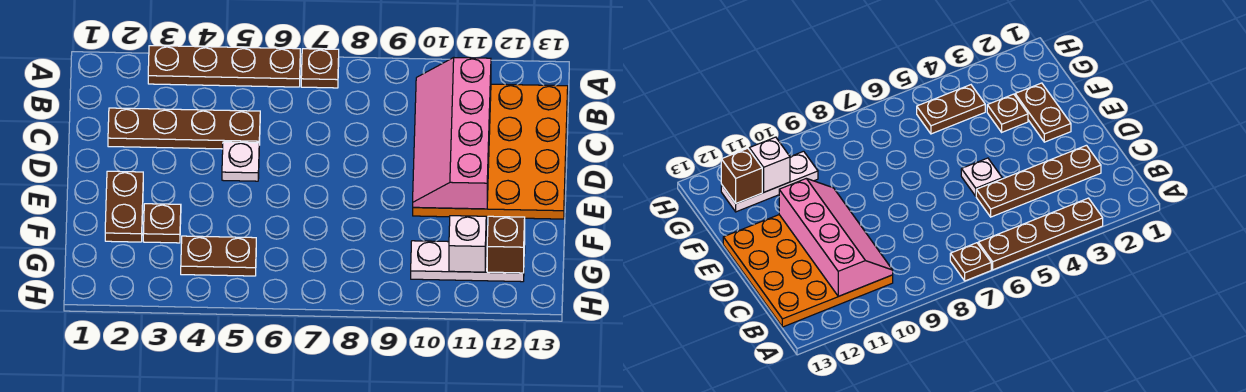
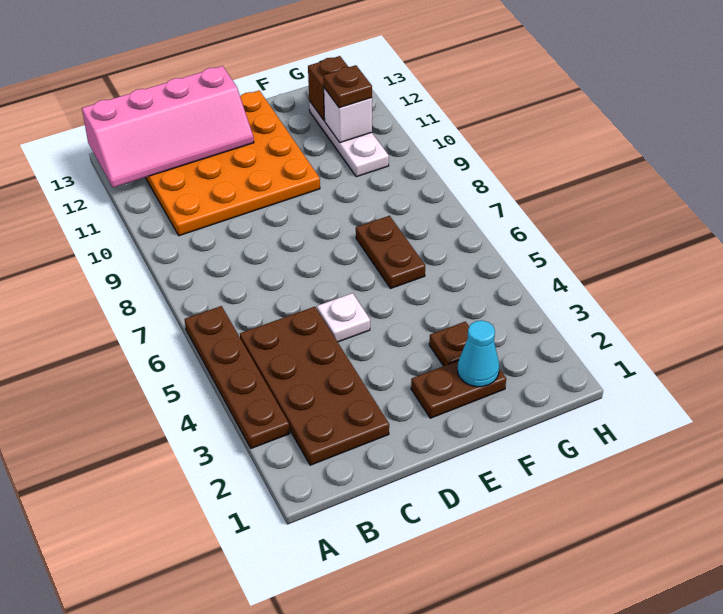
brown 1x1 plate [301,49,339,88] -> brown 1x1 plate moved to [323,65,372,108]
pink 2x4 slope [413,58,491,209] -> pink 2x4 slope moved to [82,66,254,187]
brown 1x4 plate [108,108,260,149] -> brown 2x4 plate [240,307,389,465]
none -> cyan 1x1 cone [458,320,499,387]
brown 1x2 plate [181,236,256,276] -> brown 1x2 plate moved to [356,216,425,288]

